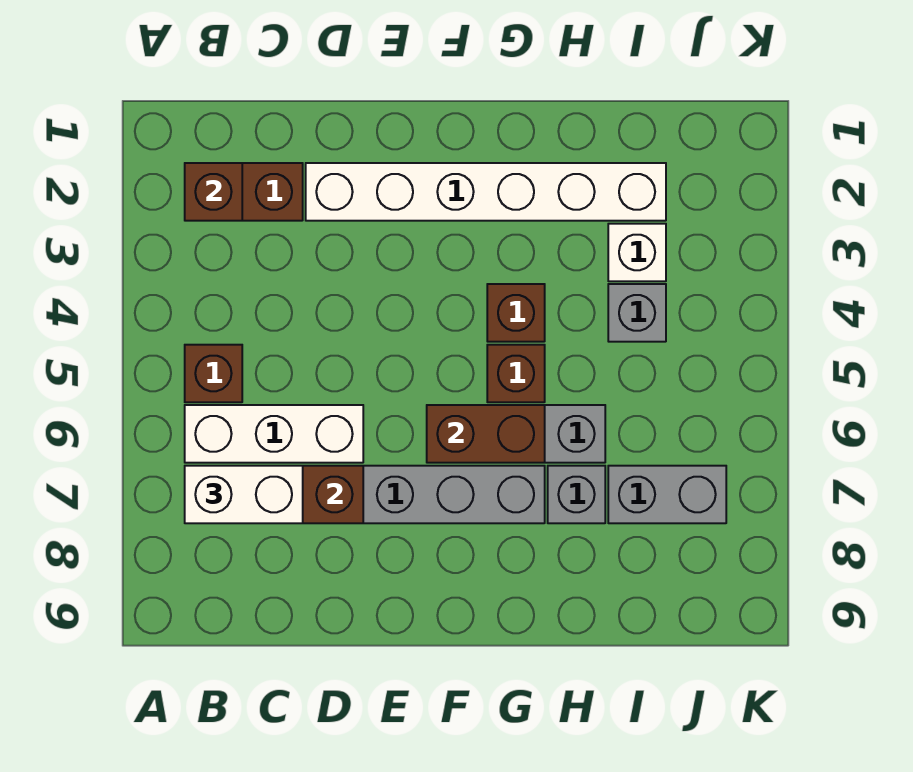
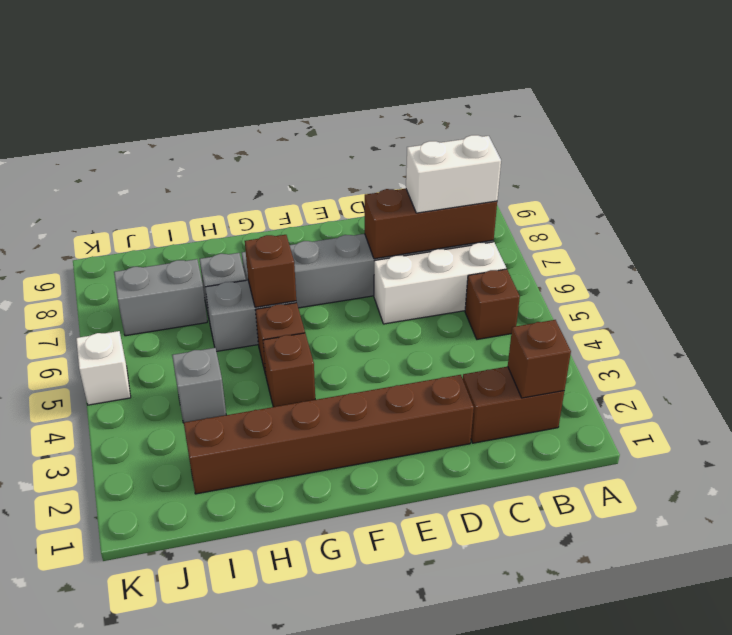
white 1x6 brick [306,163,666,221] -> brown 1x6 brick [184,375,474,494]
brown 1x2 brick [427,405,545,463] -> brown 1x1 brick [245,235,296,307]
white 1x1 brick [608,224,666,281] -> white 1x1 brick moved to [76,331,131,405]

